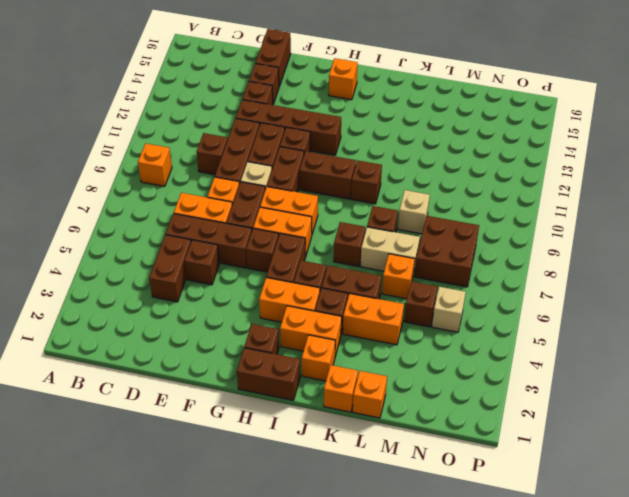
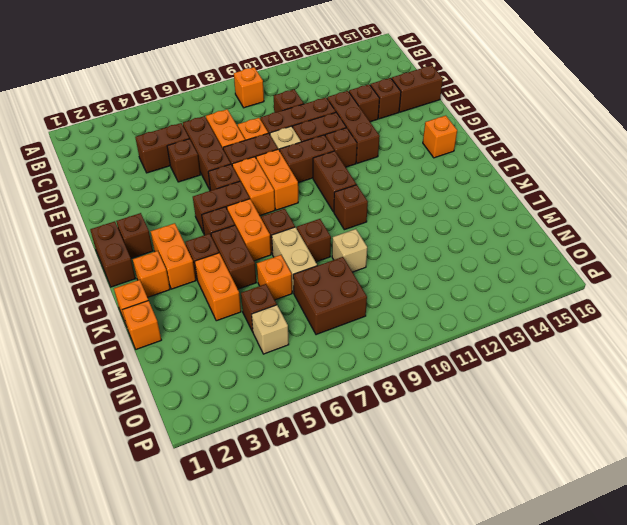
brown 1x4 brick [236,100,341,155] -> brown 1x3 brick [327,91,380,163]
orange 1x2 brick [259,278,320,322] -> orange 1x2 brick moved to [227,199,271,261]

